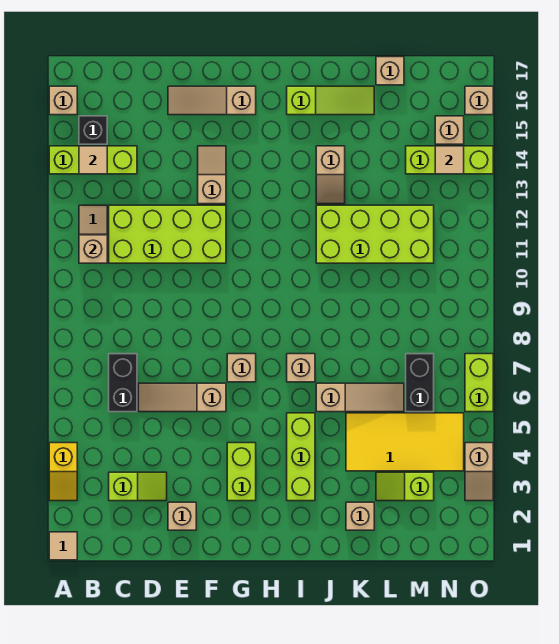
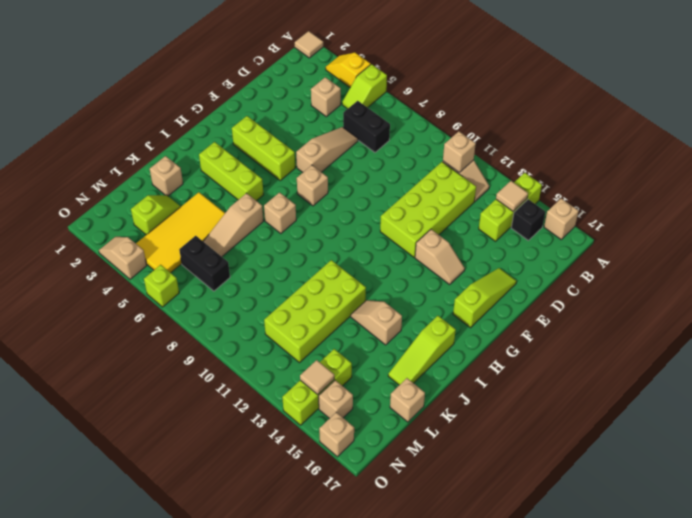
lime 1x2 slope [109,472,167,501] -> lime 1x2 slope moved to [342,64,387,109]
tan 1x1 brick [168,502,196,530] -> tan 1x1 brick moved to [311,77,341,117]
tan 1x3 slope [168,86,256,115] -> lime 1x3 slope [453,268,516,328]
lime 1x2 brick [227,443,256,501] -> lime 1x3 brick [232,116,295,180]
lime 1x2 brick [465,354,493,412] -> lime 1x1 brick [144,265,179,307]

